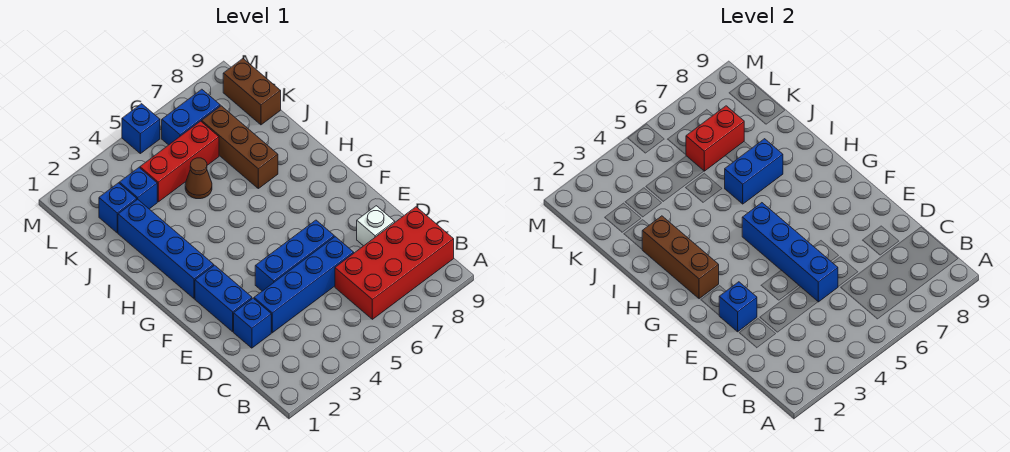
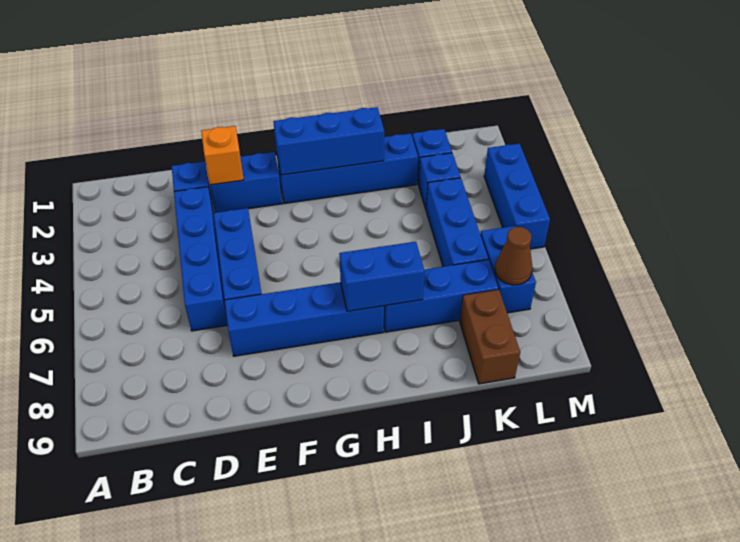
red 2x4 brick [335,207,454,319] -> none
blue 1x4 brick [742,203,838,302] -> blue 1x4 brick moved to [224,282,384,356]
white 1x1 brick [357,206,395,246] -> none
blue 1x1 brick [719,282,757,332] -> orange 1x1 brick [201,126,244,185]
brown 1x3 brick [642,216,719,299] -> blue 1x3 brick [273,107,384,175]
blue 1x2 brick [725,139,783,204] -> blue 1x2 brick turned to [339,242,425,311]
brown 1x3 brick [202,106,278,189] -> blue 1x3 brick [384,260,498,332]
brown 1x1 cone [185,158,212,199] -> brown 1x1 cone moved to [495,227,533,285]
red 1x3 brick [140,121,219,202] -> blue 1x3 brick [426,178,488,267]
red 1x2 brick [686,106,744,171] -> none
brown 1x2 brick [223,59,281,125] -> brown 1x2 brick turned to [460,290,520,384]
blue 1x1 brick [122,104,160,154] -> blue 1x3 brick [484,144,550,249]

